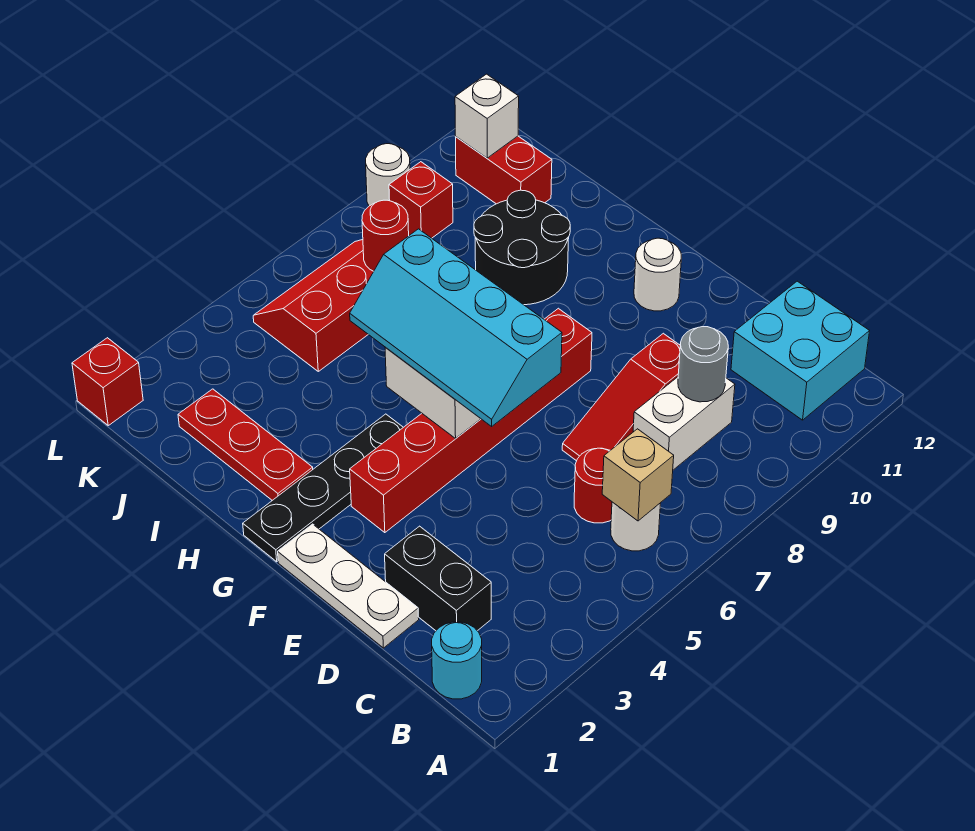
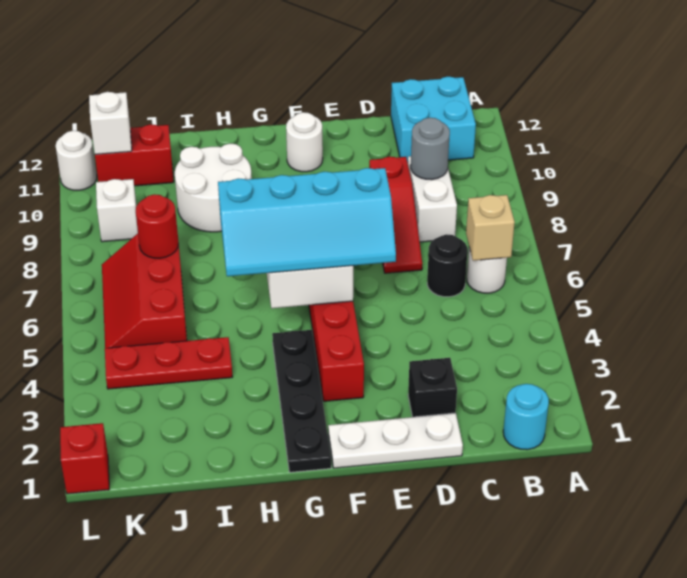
black 1x2 brick [385,526,491,631] -> black 1x1 brick [408,358,457,417]
red 1x1 round brick [574,448,612,523] -> black 1x1 round brick [427,234,467,297]
red 1x3 plate [178,389,313,500] -> red 1x3 plate moved to [105,337,232,389]
black 2x2 round brick [474,190,570,305] -> white 2x2 round brick [175,144,252,232]
red 1x1 brick [389,162,453,238] -> white 1x1 brick [96,179,138,242]
white 1x1 round brick [366,144,410,206] -> white 1x1 round brick moved to [56,131,97,190]

